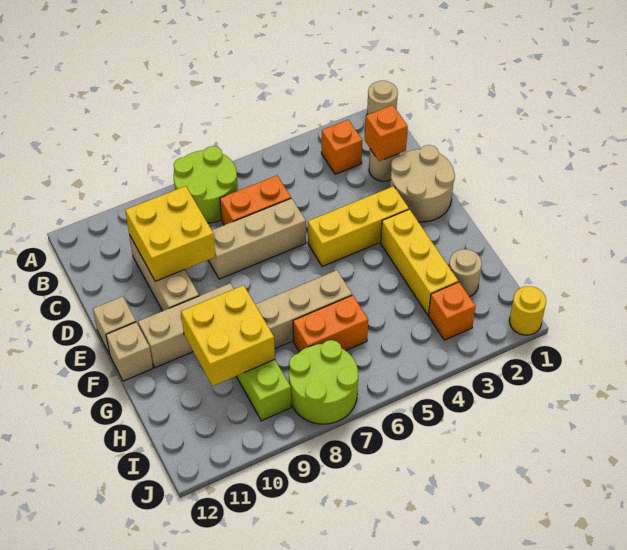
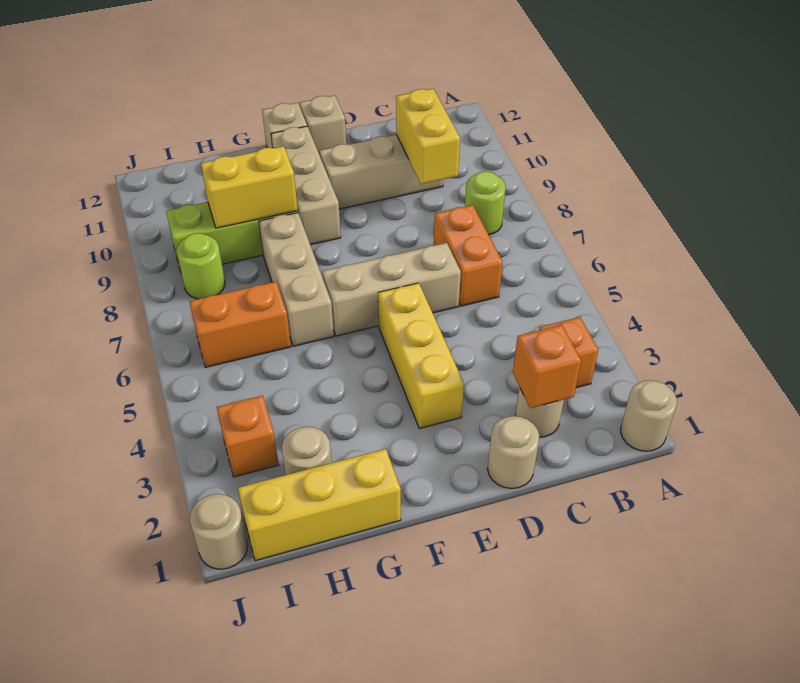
lime 2x2 round brick [174,146,238,223] -> lime 1x1 round brick [465,171,506,235]
yellow 2x2 brick [125,186,216,281] -> yellow 1x2 brick [396,89,460,184]
tan 2x2 round brick [390,145,455,222] -> tan 1x1 round brick [487,416,539,489]
tan 1x3 brick [208,198,306,279] -> tan 1x3 brick turned to [322,243,461,336]
yellow 1x3 brick [381,209,458,315] -> yellow 1x3 brick moved to [238,449,401,561]
yellow 2x2 brick [181,285,275,386] -> yellow 1x2 brick [201,146,298,228]
orange 1x2 brick [293,295,368,352] -> orange 1x2 brick turned to [189,282,291,367]
lime 2x2 round brick [289,340,358,424] -> lime 1x1 round brick [177,233,225,299]
yellow 1x1 round brick [509,286,546,335] -> tan 1x1 round brick [190,494,248,569]

